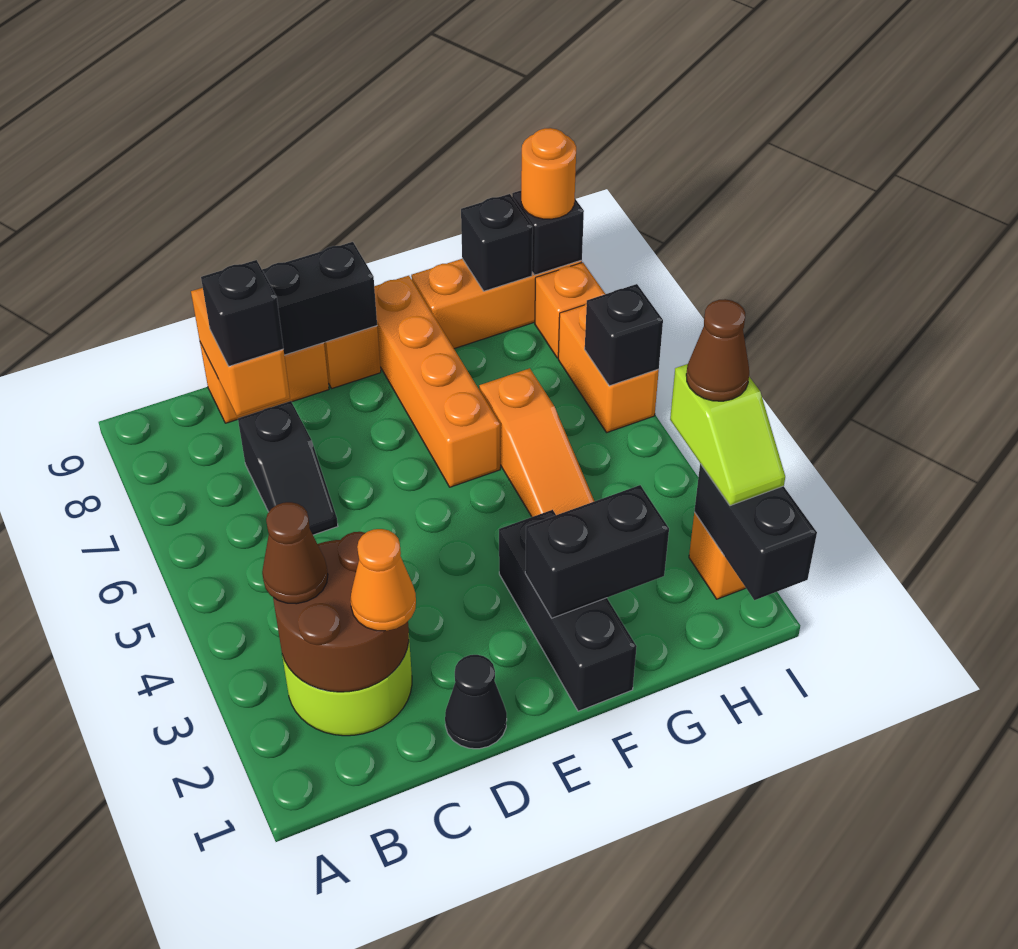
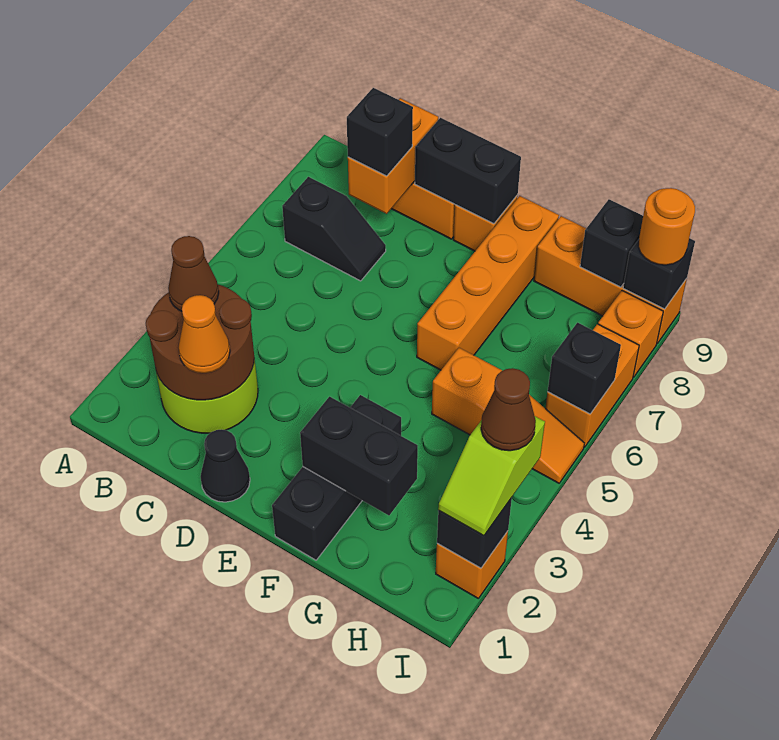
black 1x2 slope [238,401,338,535] -> black 1x2 slope turned to [282,177,386,281]
orange 1x3 slope [479,368,594,517] -> orange 1x3 slope turned to [432,348,584,483]
black 1x2 brick [694,464,817,600] -> black 1x1 brick [437,498,512,568]

